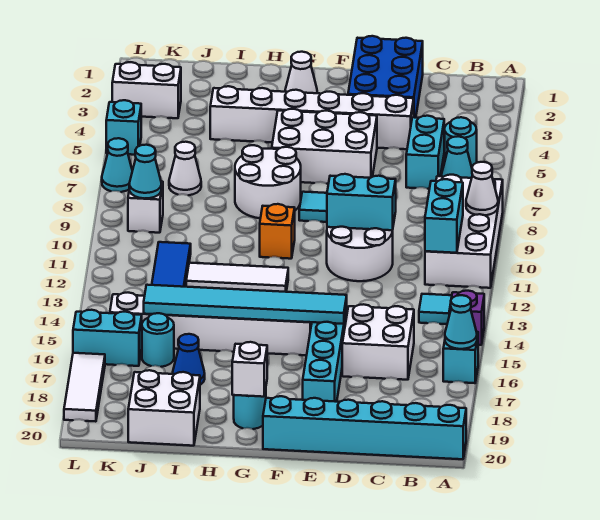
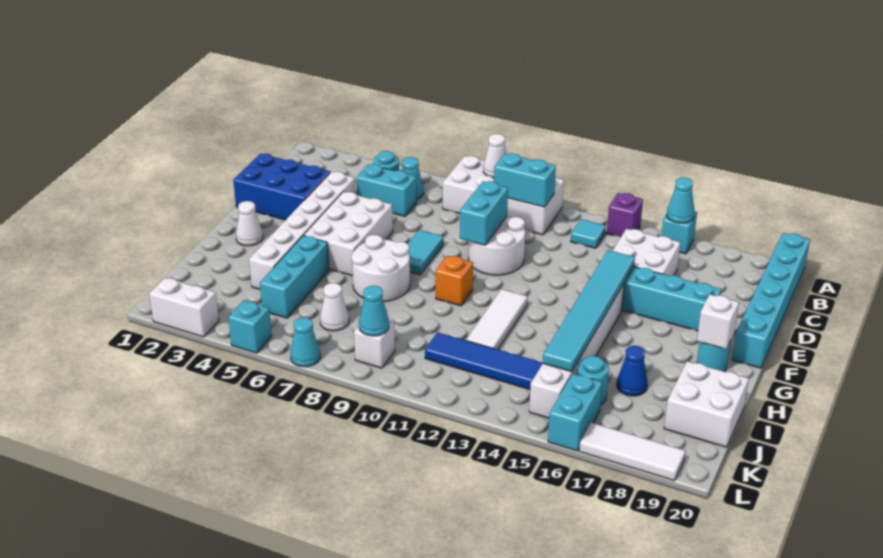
none -> cyan 1x3 brick [260,236,329,318]
white 1x2 brick [112,62,181,118] -> white 1x2 brick turned to [149,277,219,337]

